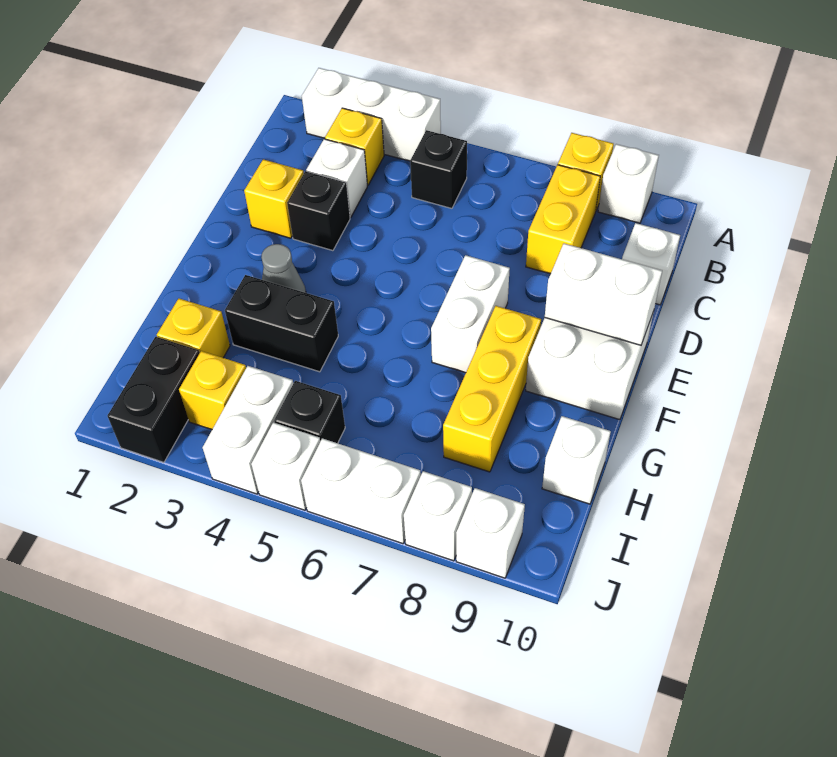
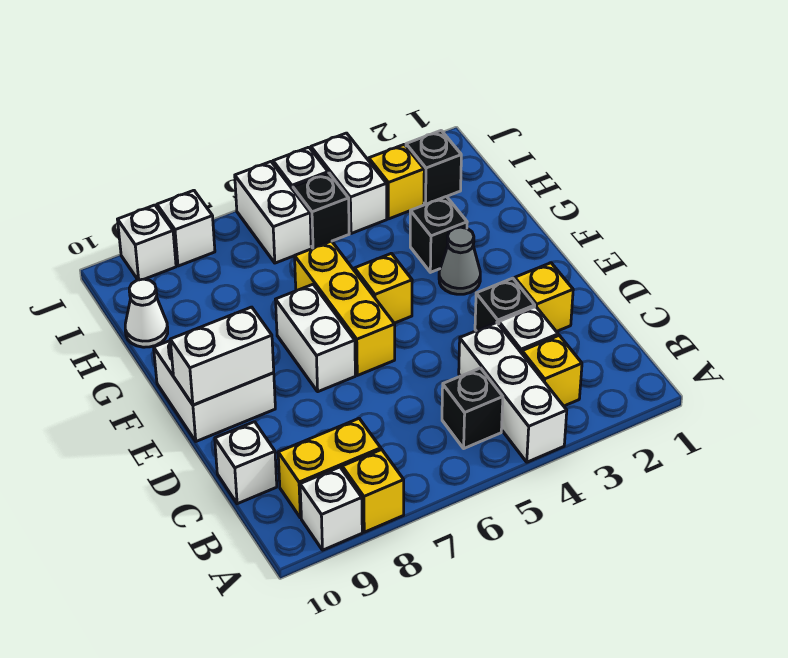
white 1x3 brick [302,68,441,161] -> white 1x3 brick turned to [459,323,567,462]
yellow 1x2 brick [526,165,600,274] -> yellow 1x2 brick turned to [278,419,381,518]
yellow 1x3 brick [443,306,541,472] -> yellow 1x3 brick moved to [295,241,395,375]
black 1x2 brick [225,275,338,372] -> black 1x1 brick [410,196,467,272]
yellow 1x1 brick [157,299,230,358] -> yellow 1x1 brick moved to [355,253,412,323]
white 1x1 brick [542,416,611,504] -> white 1x1 cone [125,279,168,347]
black 1x2 brick [107,337,200,462] -> black 1x1 brick [406,131,461,204]
white 1x2 brick [301,438,421,544] -> white 1x2 brick turned to [235,162,311,263]

